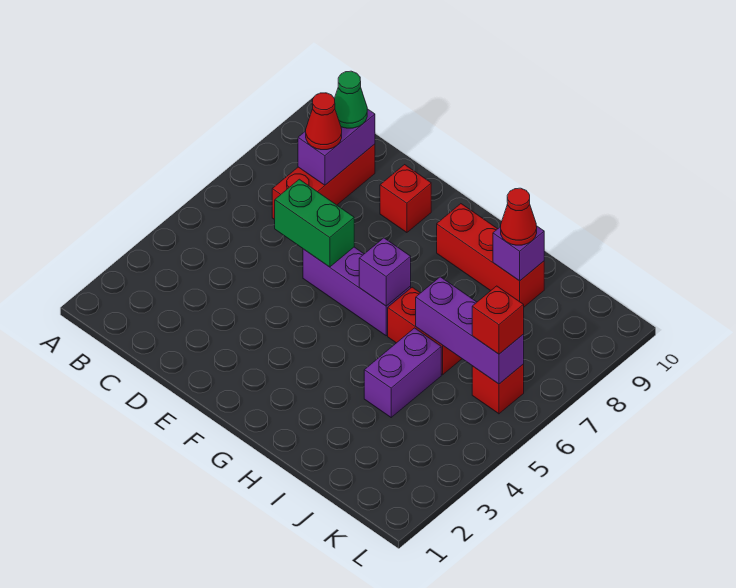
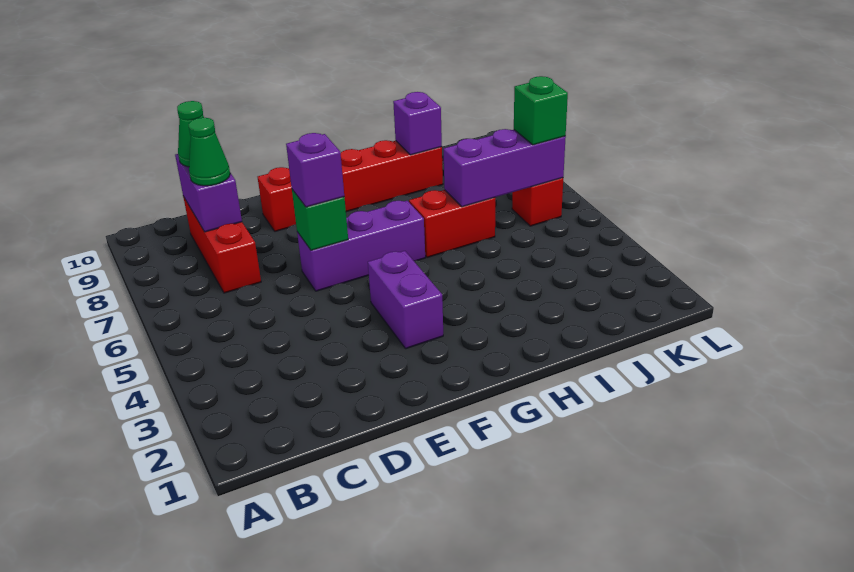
red 1x1 cone [306,93,342,150] -> green 1x1 cone [189,118,230,186]
green 1x2 brick [275,179,354,267] -> green 1x1 brick [292,190,348,250]
purple 1x1 brick [359,238,411,306] -> purple 1x1 brick moved to [286,133,344,207]
purple 1x2 brick [364,328,441,417] -> purple 1x2 brick moved to [368,251,443,349]
red 1x1 cone [501,188,537,245] -> none
red 1x1 brick [472,286,524,354] -> green 1x1 brick [514,76,568,145]

